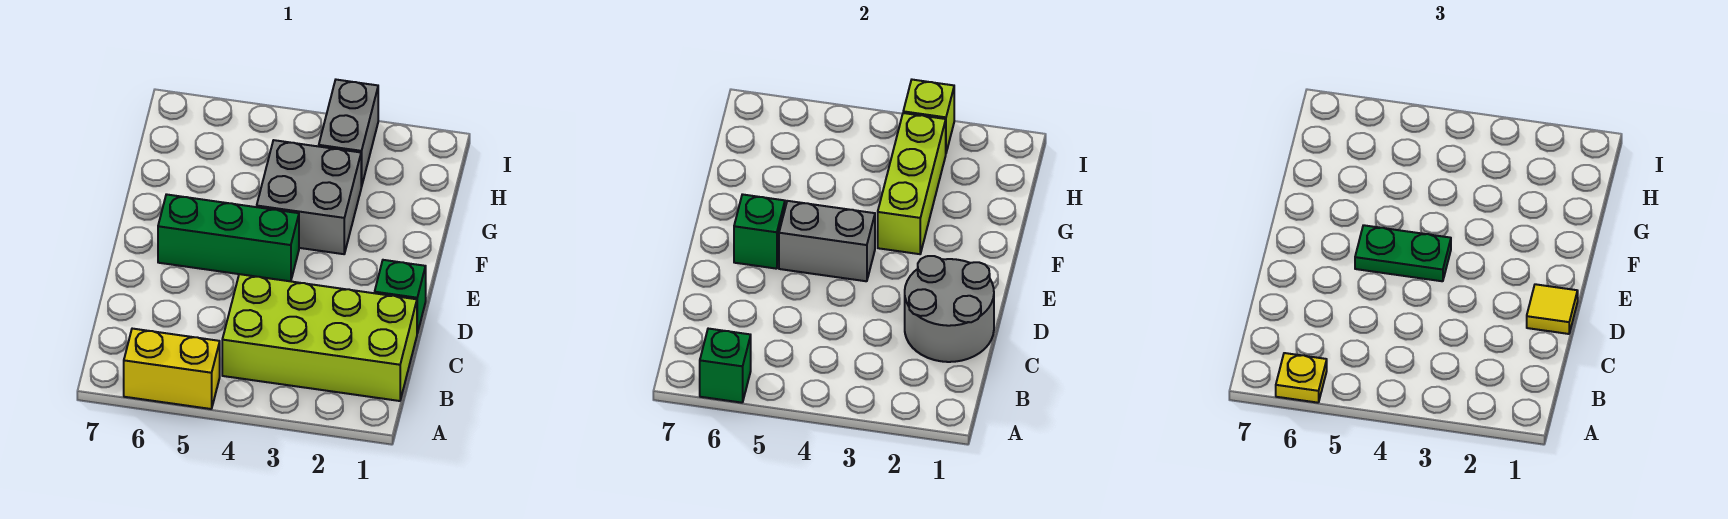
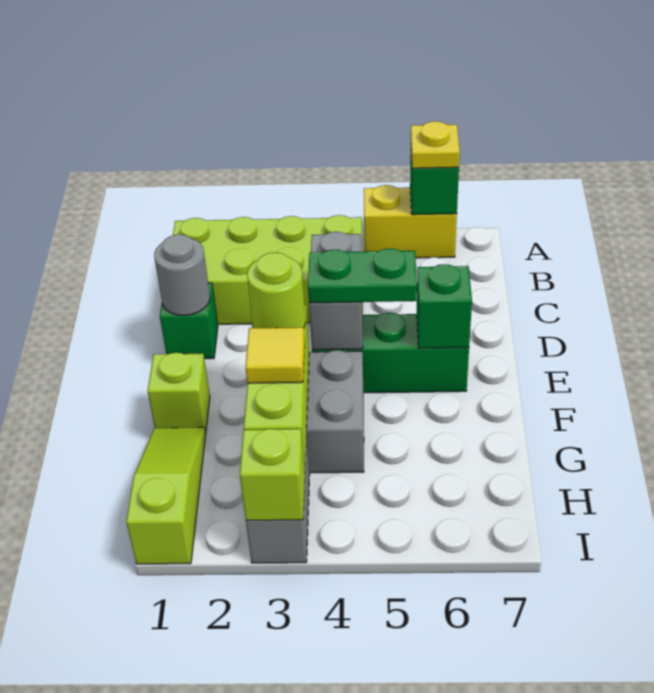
grey 2x2 round brick [905,256,994,362] -> grey 1x1 round brick [154,234,210,315]
yellow 1x1 tile [1527,284,1578,334] -> yellow 1x1 tile moved to [246,327,305,383]
grey 1x2 brick [779,201,875,281] -> grey 1x2 brick turned to [309,232,363,350]
none -> lime 1x1 brick [148,353,210,433]
none -> lime 1x1 round brick [247,252,306,328]
none -> lime 1x3 slope [126,427,206,564]

